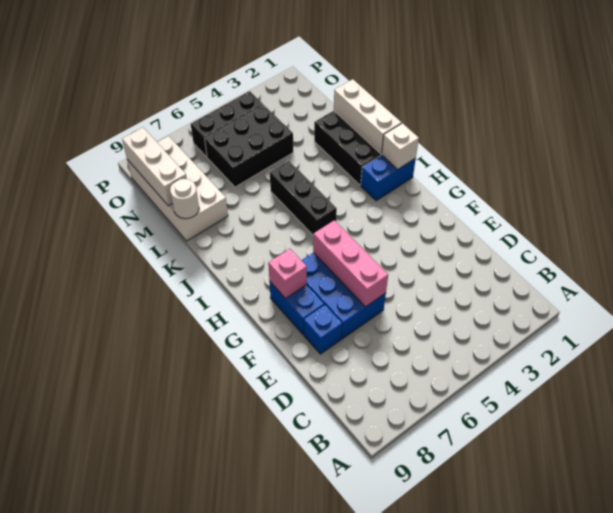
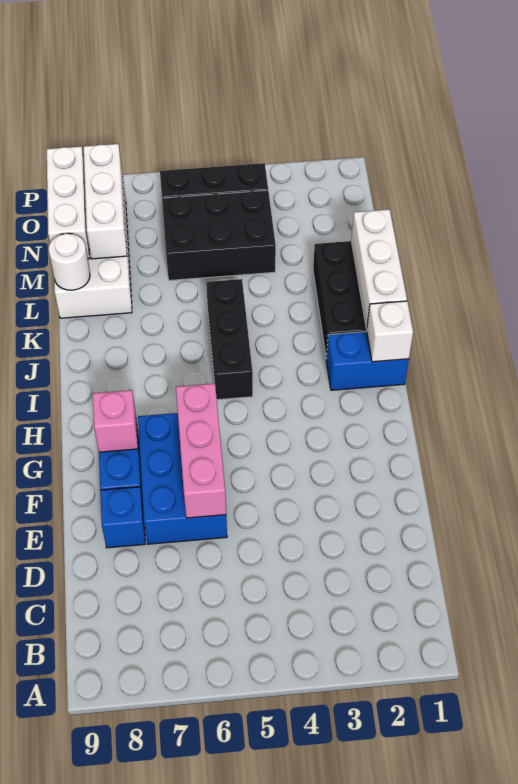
none -> white 1x3 brick [84,144,127,259]

